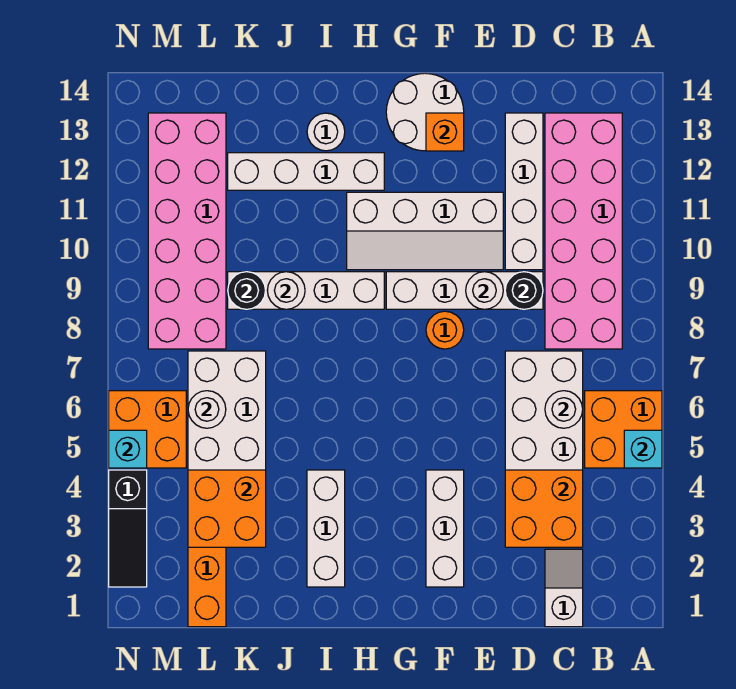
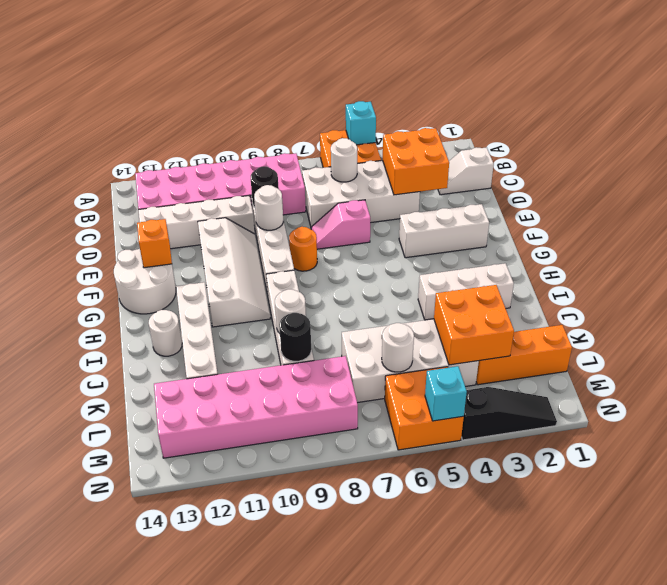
none -> pink 1x2 slope [311,200,370,249]

